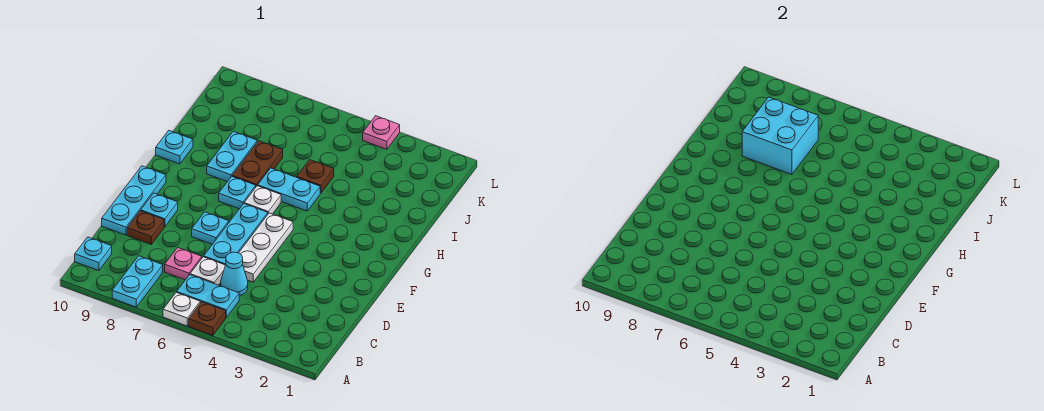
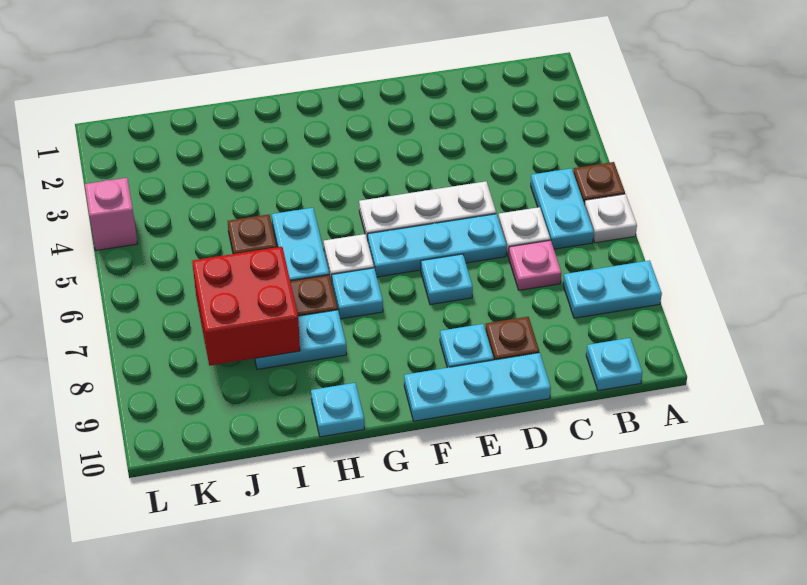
cyan 1x1 cone [221,252,248,296] -> none
cyan 2x2 brick [742,97,818,174] -> red 2x2 brick [192,247,300,366]
pink 1x1 plate [363,116,400,149] -> pink 1x1 brick [85,178,138,251]

